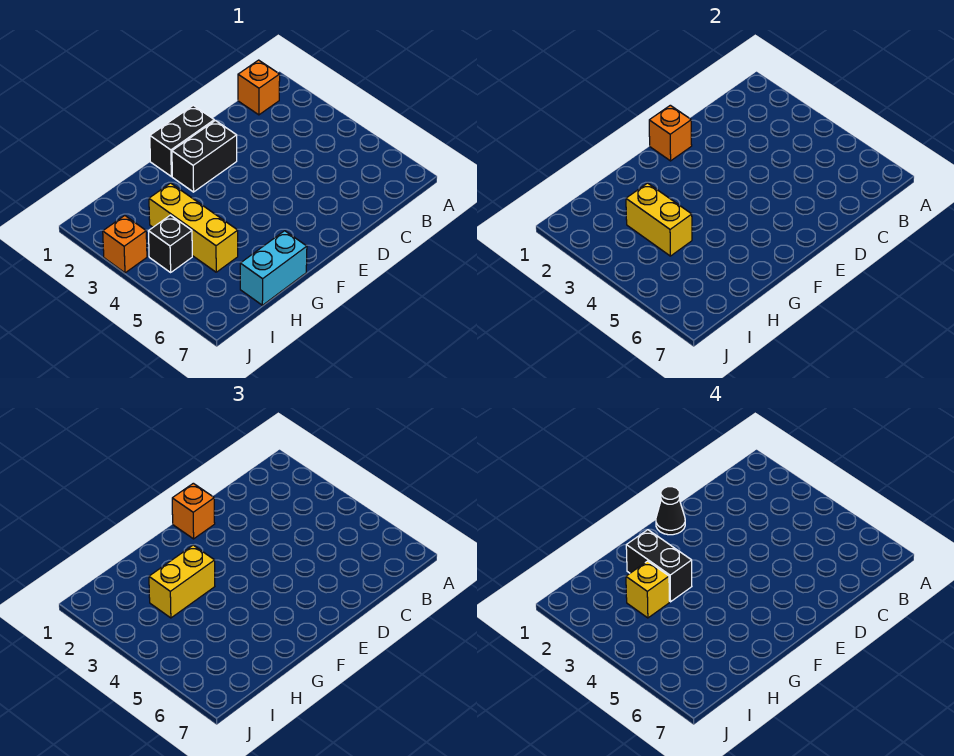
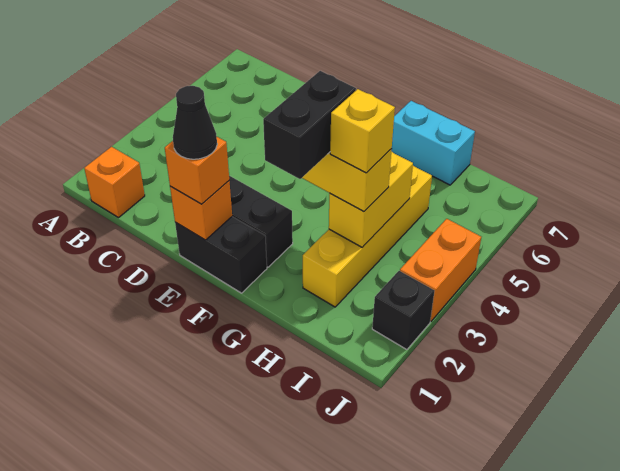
yellow 1x3 brick [149,183,238,272] -> yellow 1x4 brick [303,166,432,307]
black 1x1 brick [148,215,192,272] -> black 1x1 brick moved to [372,271,435,350]
orange 1x1 brick [103,216,147,273] -> orange 1x2 brick [400,219,481,321]

